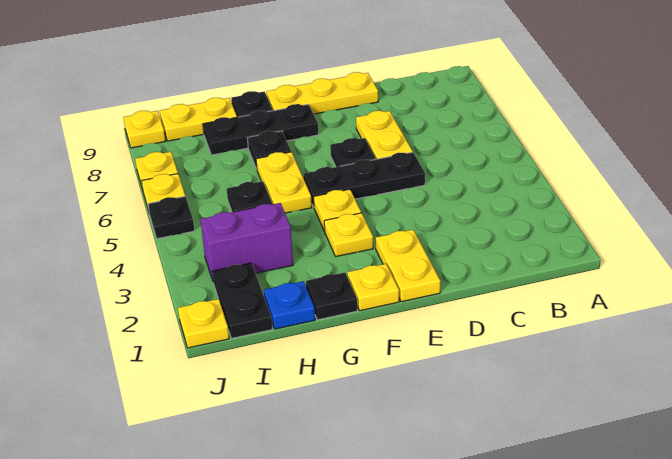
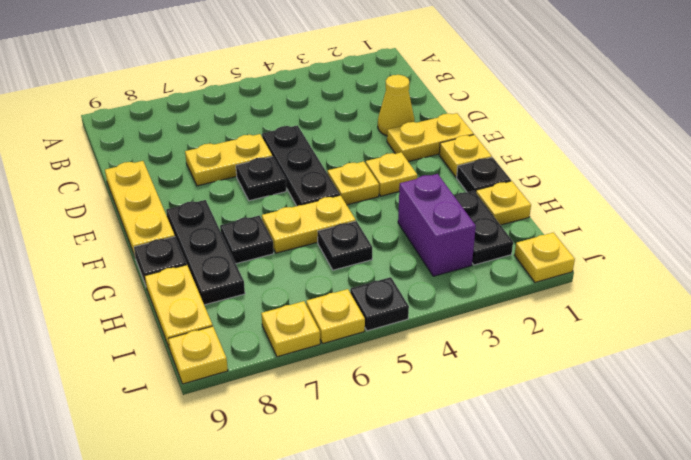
none -> yellow 1x1 cone [378,75,415,136]
blue 1x1 plate [264,281,315,329] -> yellow 1x1 plate [476,181,531,225]
black 1x2 plate [212,263,272,338] -> black 1x2 plate turned to [454,191,513,265]

